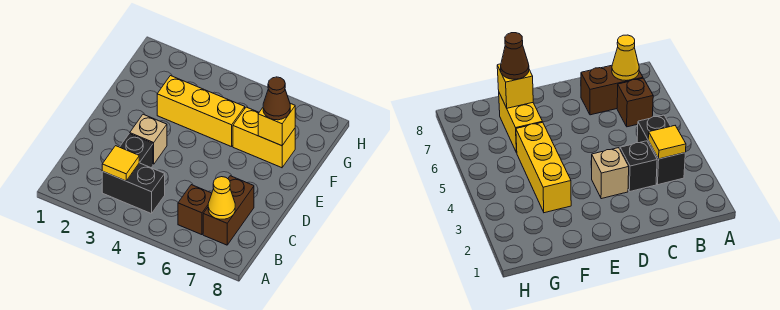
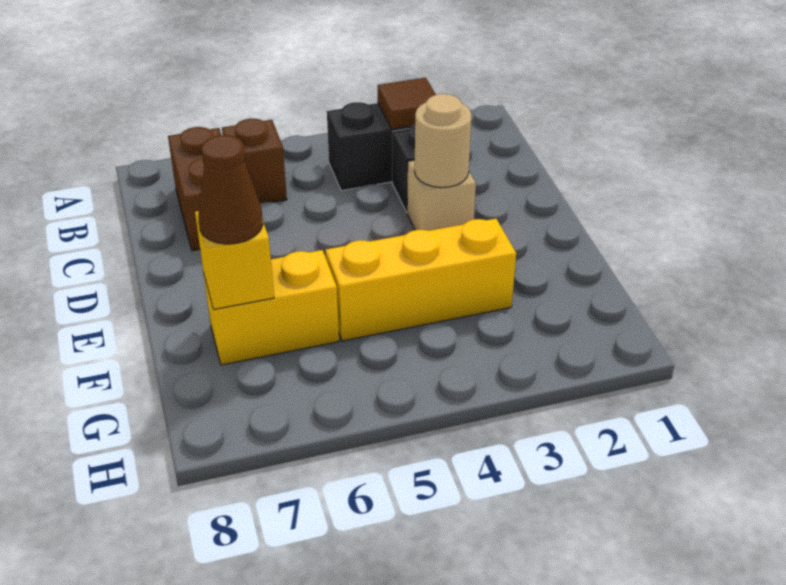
yellow 1x1 tile [102,146,139,181] -> brown 1x1 tile [378,78,436,129]
yellow 1x1 cone [208,177,235,219] -> none
none -> tan 1x1 round brick [415,94,471,188]

